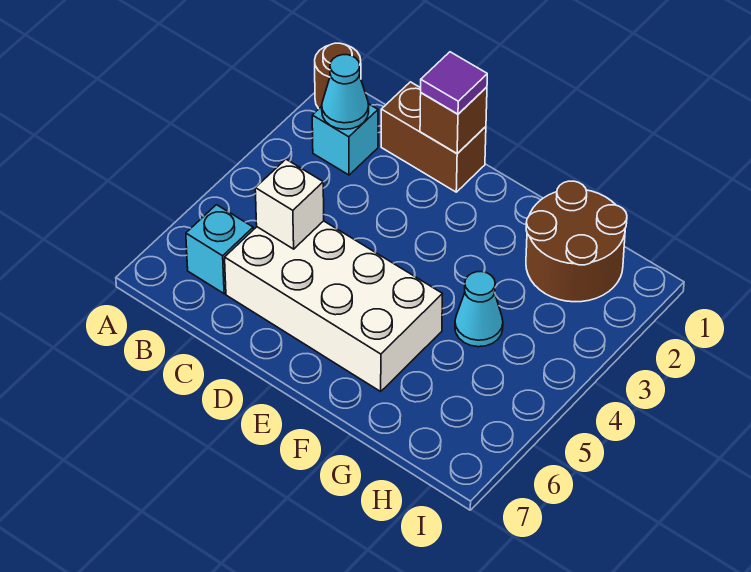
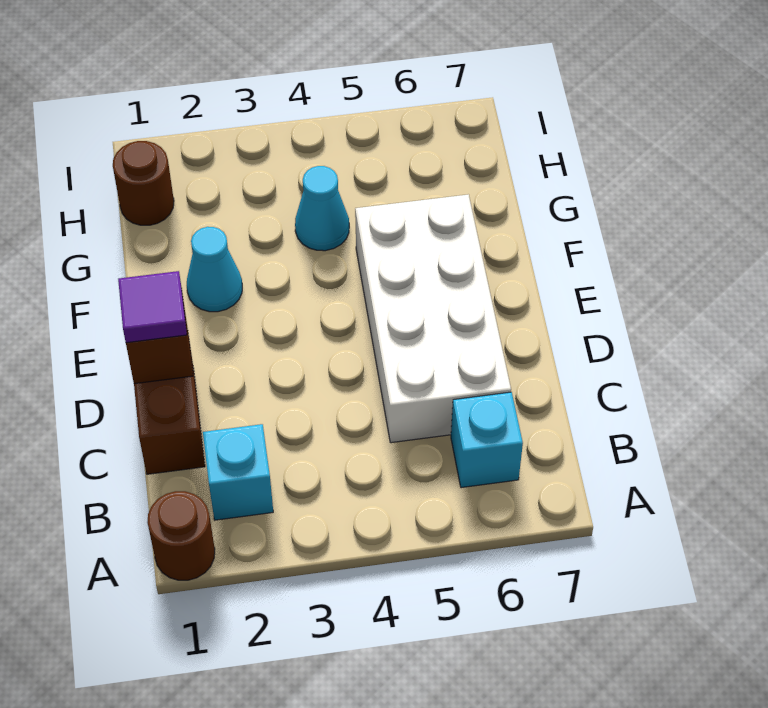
cyan 1x1 cone [322,55,369,129] -> cyan 1x1 cone moved to [187,227,242,312]
white 1x1 brick [255,159,324,249] -> none
brown 2x2 round brick [526,181,627,302] -> brown 1x1 round brick [113,141,174,225]

